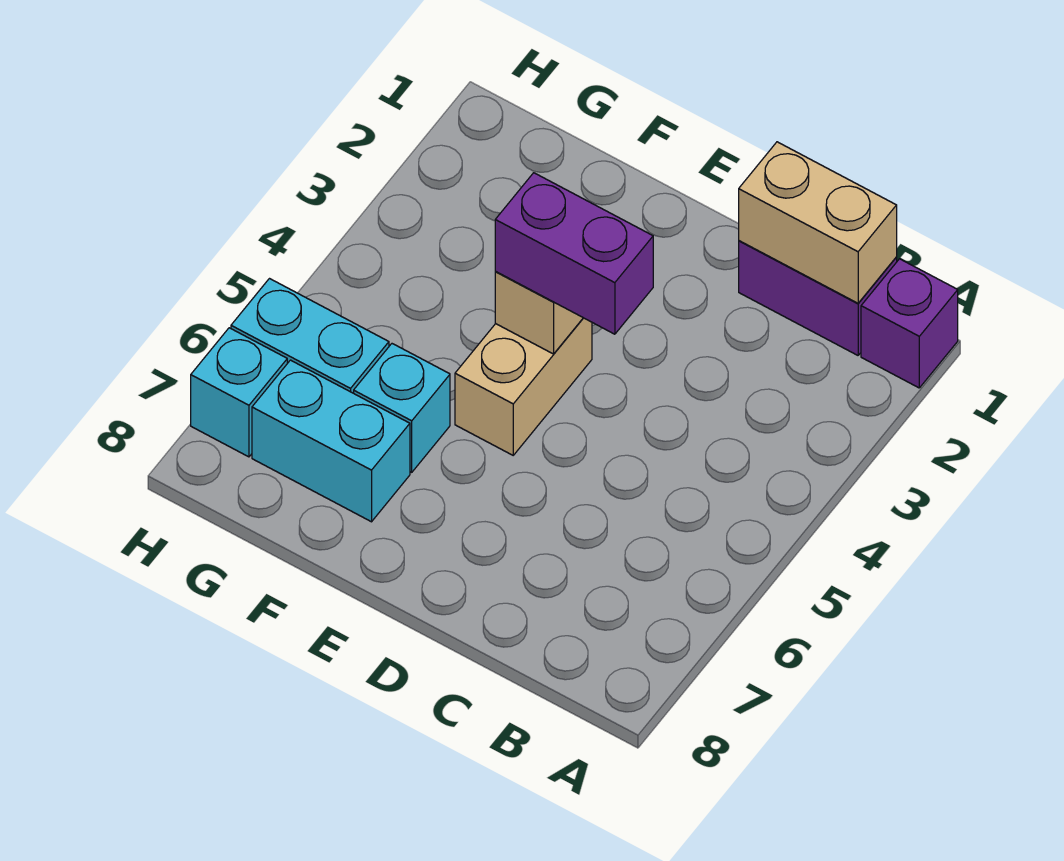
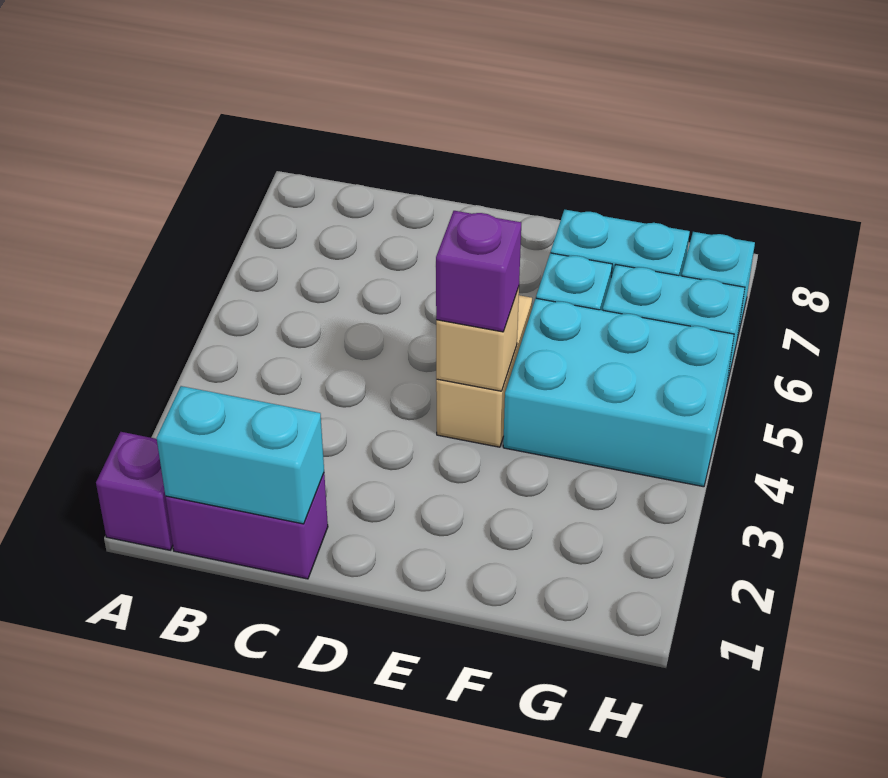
tan 1x2 brick [739,142,897,303] -> cyan 1x2 brick [157,386,324,524]
purple 1x2 brick [495,173,653,334] -> purple 1x1 brick [436,211,521,332]
none -> cyan 2x3 brick [503,298,734,487]

